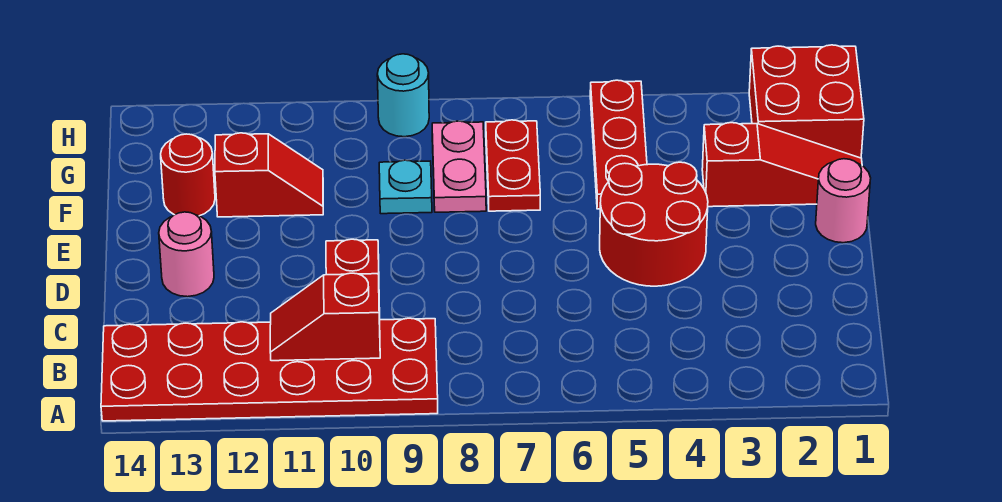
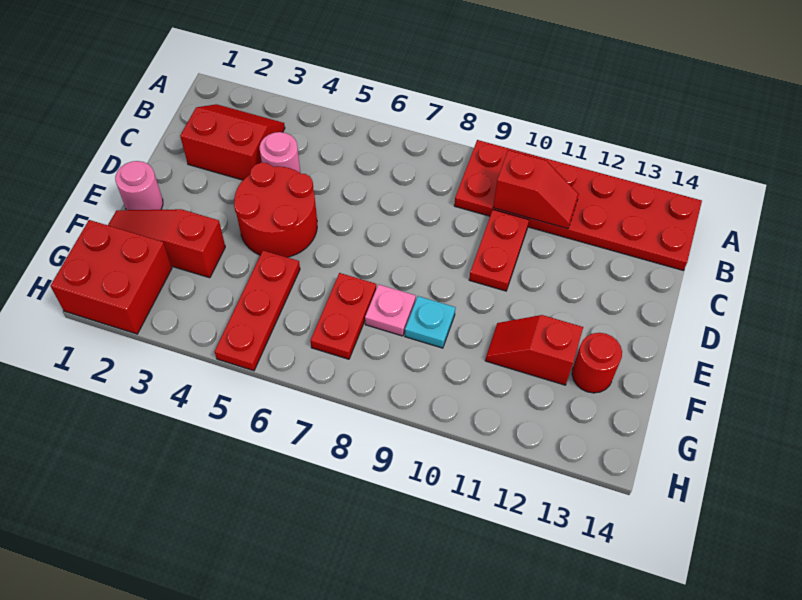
none -> red 2x2 slope [180,104,285,180]
pink 1x1 round brick [159,212,214,297] -> pink 1x1 round brick moved to [260,132,300,173]
pink 1x2 plate [432,121,486,212] -> pink 1x1 plate [365,284,416,336]
cyan 1x1 round brick [377,54,429,137] -> none

